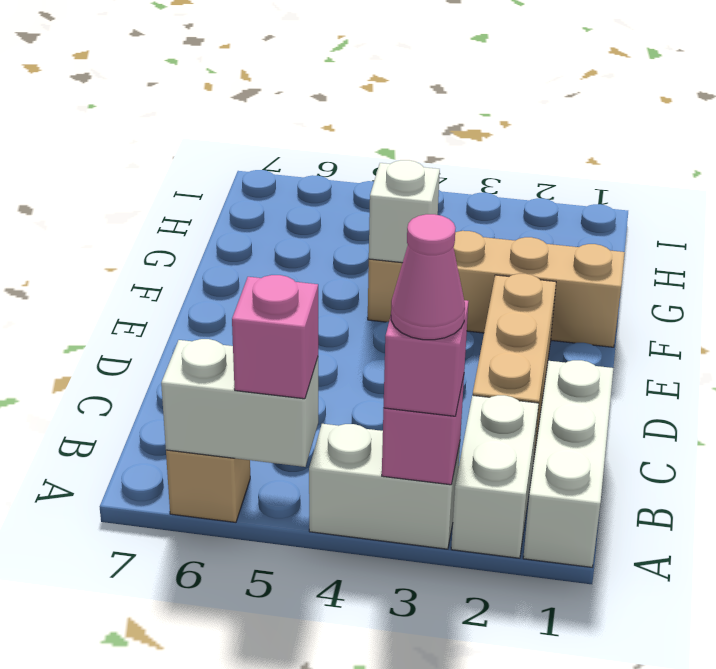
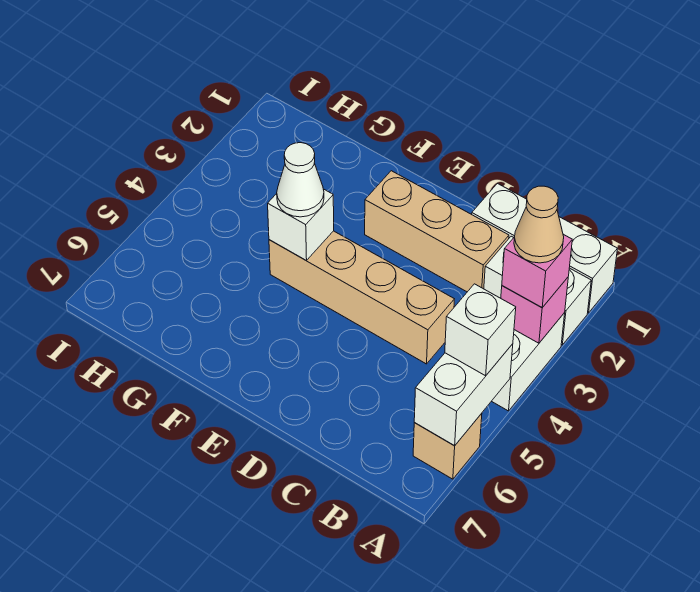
pink 1x1 cone [391,214,465,340] -> tan 1x1 cone [514,186,564,263]
pink 1x1 brick [232,275,318,399] -> white 1x1 brick [445,284,516,376]
tan 1x4 brick [368,231,625,347] -> tan 1x4 brick turned to [269,231,454,364]
none -> white 1x1 cone [277,143,324,217]

